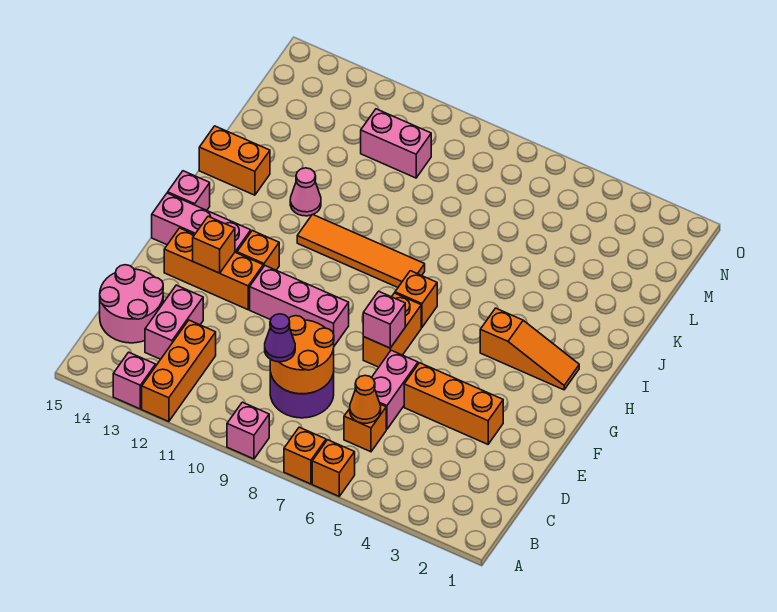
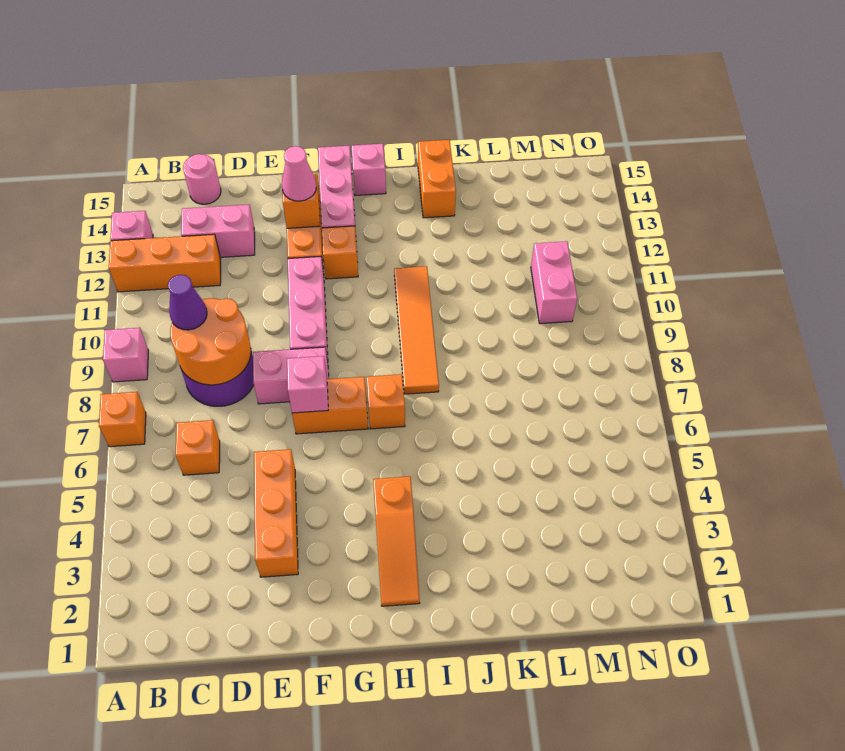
orange 1x1 brick [312,440,355,496] -> none
orange 1x1 cone [350,376,381,423] -> none
pink 2x2 round brick [100,265,163,343] -> pink 1x1 round brick [183,154,221,204]
pink 1x2 brick [372,350,418,429] -> pink 1x2 brick moved to [253,347,329,404]
pink 1x1 cone [290,168,321,216] -> pink 1x1 cone moved to [282,146,316,201]

